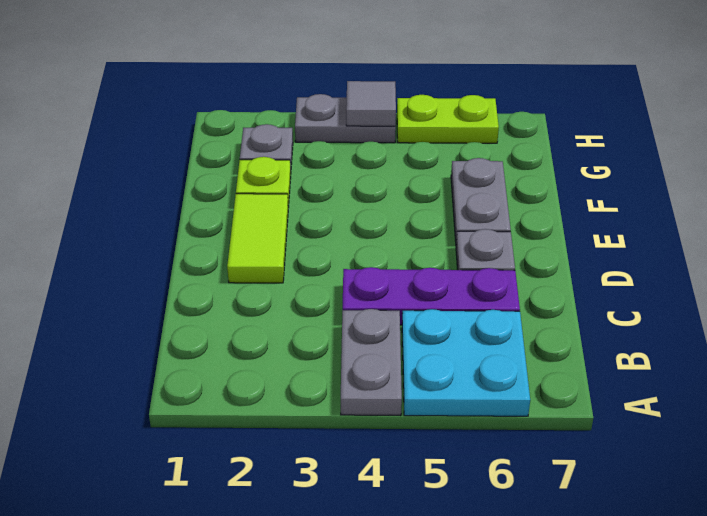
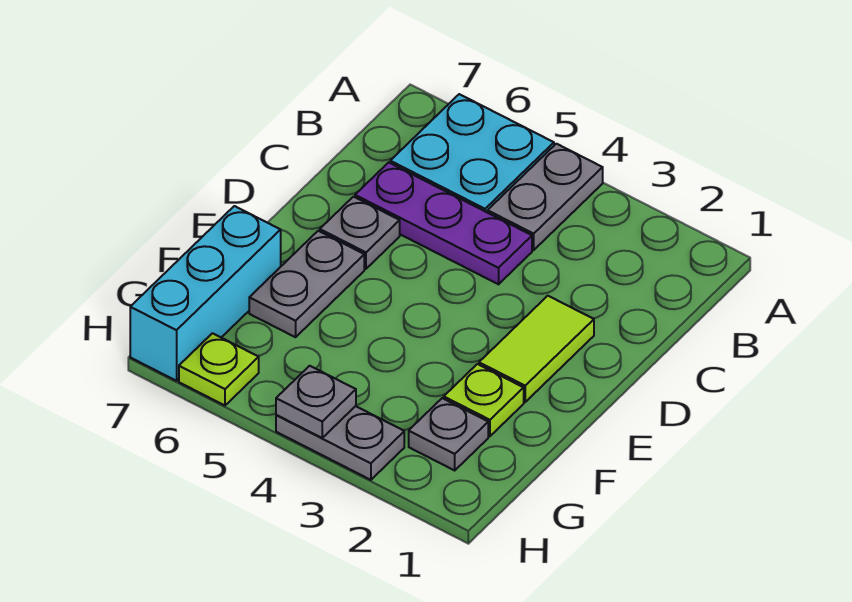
none -> cyan 1x3 brick [130,206,281,381]
grey 1x1 tile [346,81,396,126] -> grey 1x1 plate [276,366,356,438]
lime 1x2 plate [397,95,499,143] -> lime 1x1 plate [179,333,259,405]

